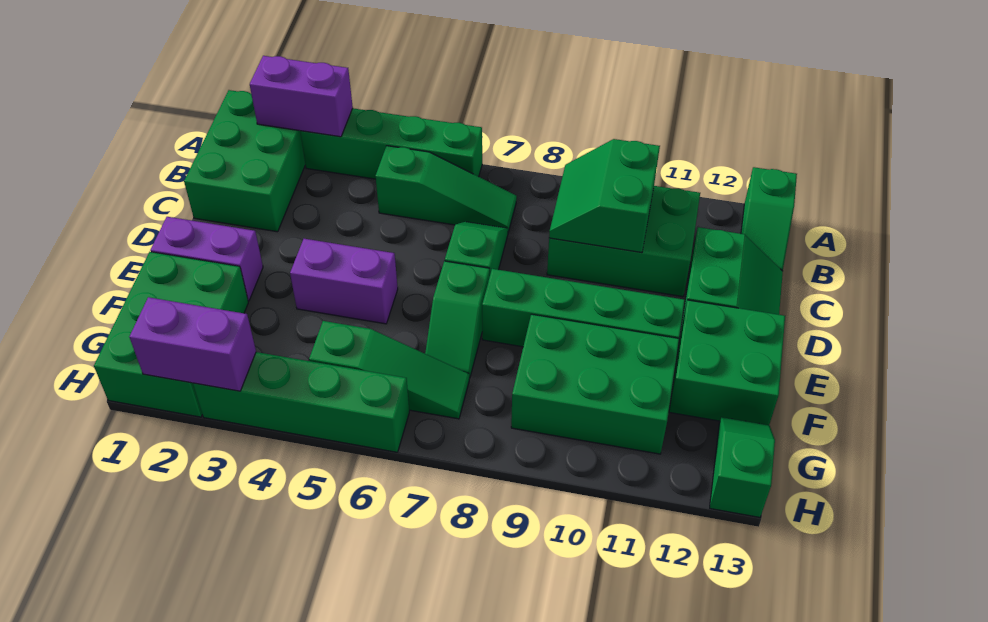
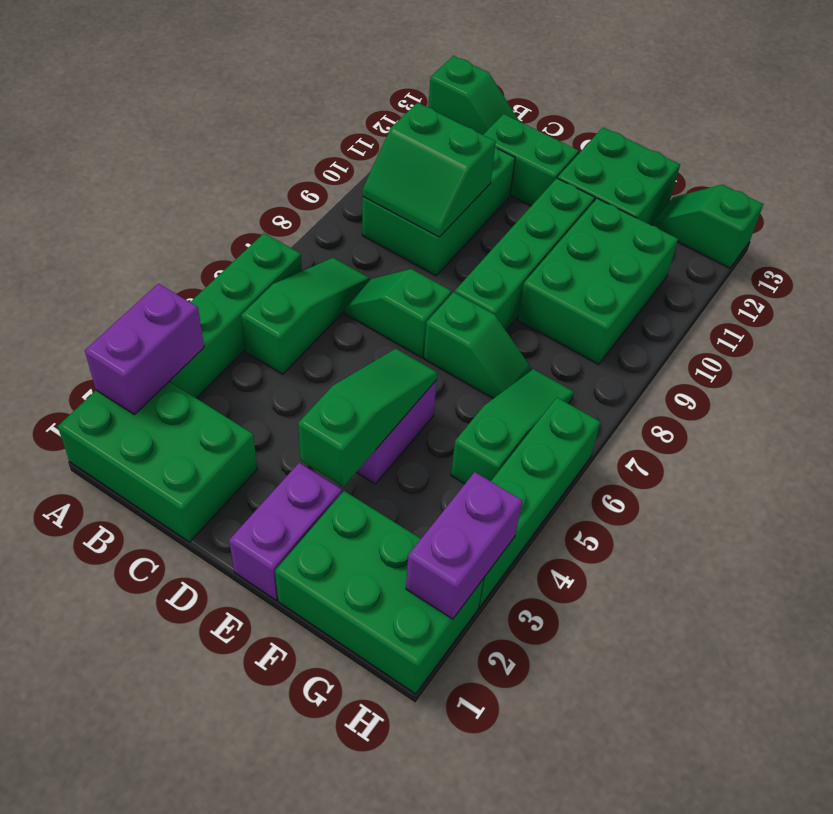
none -> green 1x3 slope [298,349,437,487]

